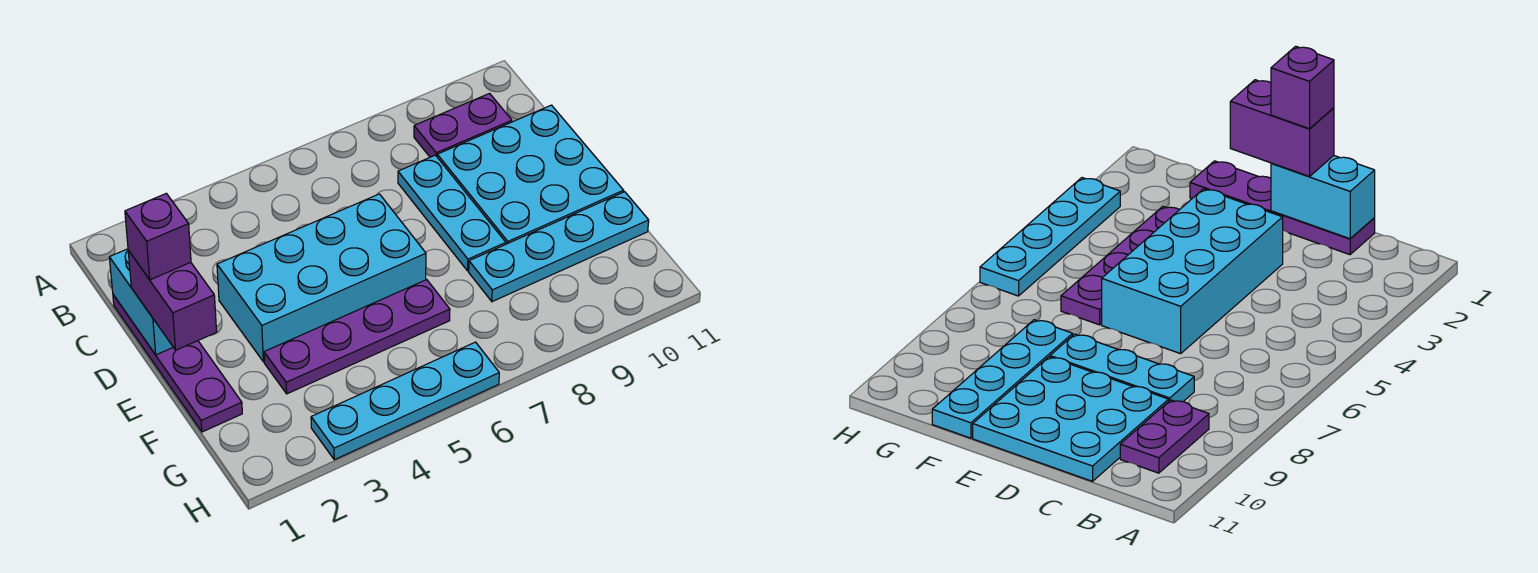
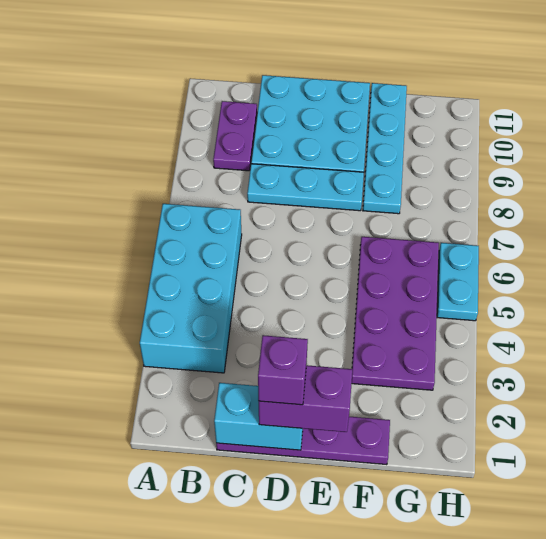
cyan 2x4 brick [217,194,426,362] -> cyan 2x4 brick moved to [140,204,242,373]
purple 1x4 plate [264,280,450,394] -> purple 2x4 plate [352,237,439,390]
cyan 1x4 plate [311,342,499,460] -> cyan 1x2 plate [437,243,479,321]

